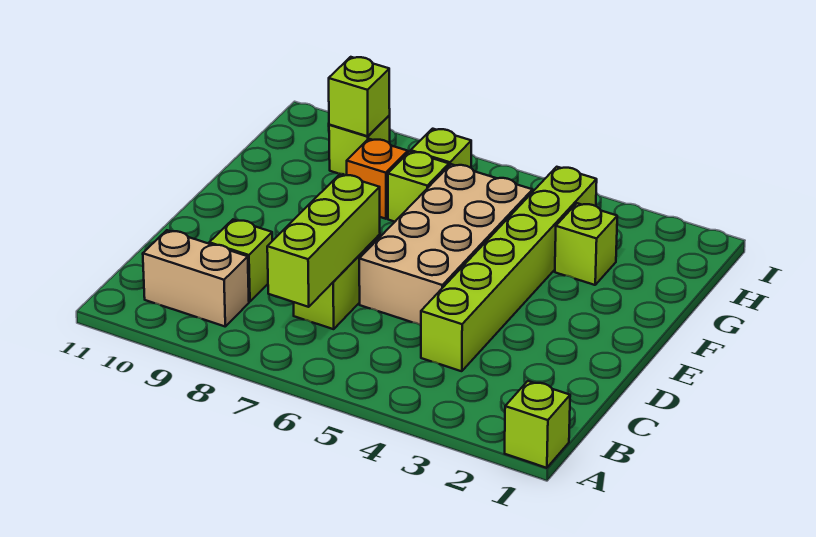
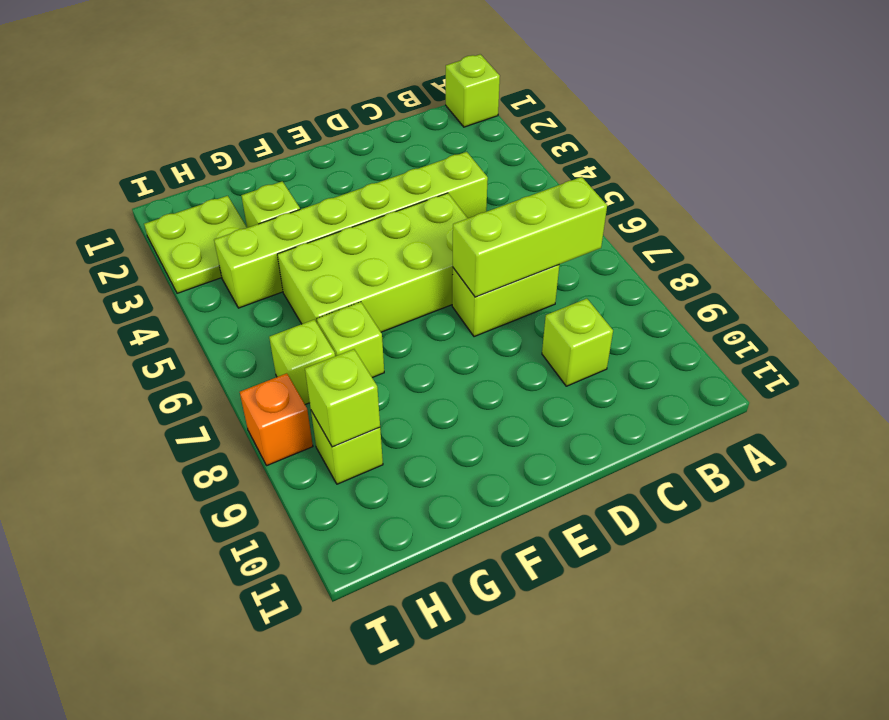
tan 1x2 brick [143,230,249,326] -> none
tan 2x4 brick [359,164,533,325] -> lime 2x4 brick [277,193,468,332]
orange 1x1 brick [347,139,408,219] -> orange 1x1 brick moved to [240,373,313,466]
none -> lime 2x2 plate [144,196,247,293]

